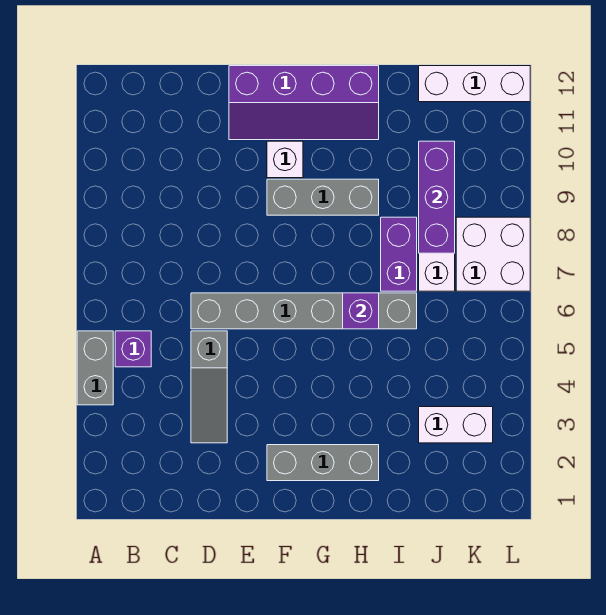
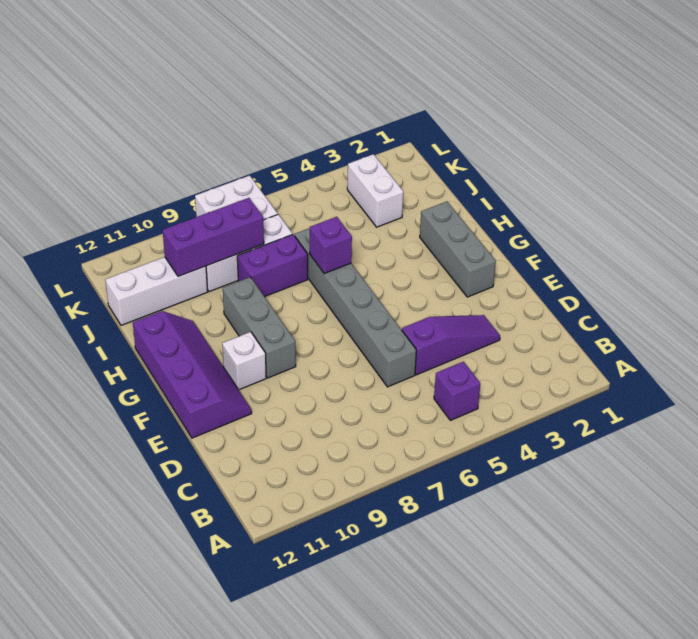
grey 1x2 brick [77,331,113,405] -> none
grey 1x3 slope [191,331,227,443] -> purple 1x3 slope [402,315,500,375]
white 1x3 brick [419,66,530,102] -> white 1x3 brick turned to [105,257,208,325]

